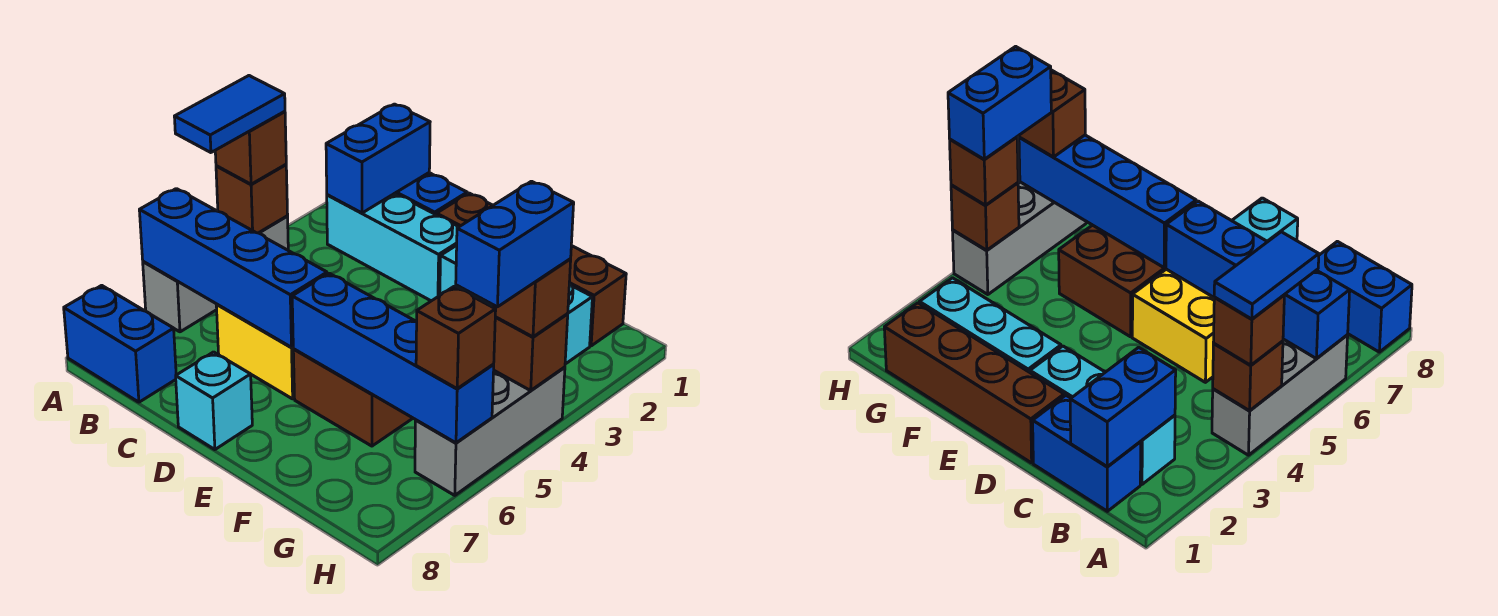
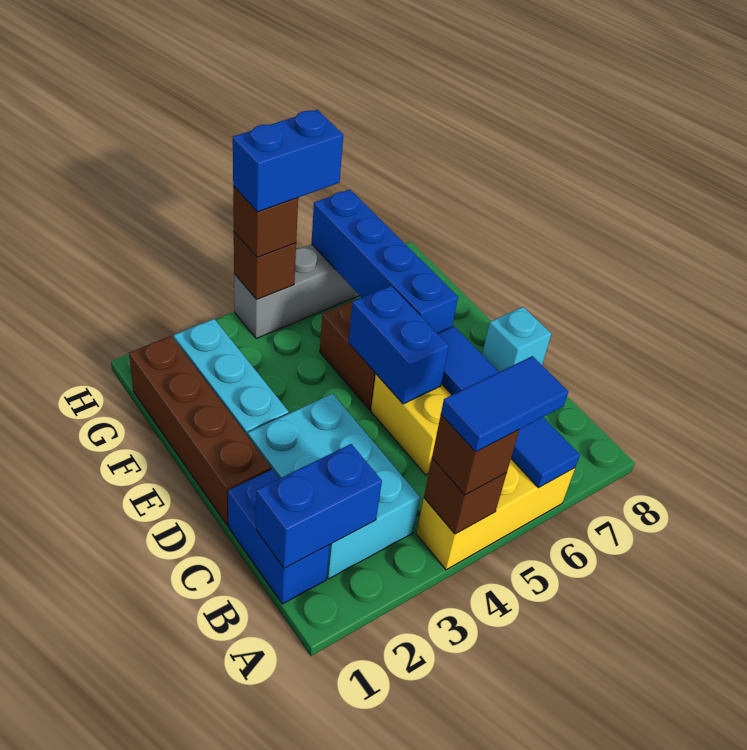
grey 1x3 brick [143,216,288,332] -> yellow 1x3 brick [416,459,575,570]
blue 1x4 brick [139,189,327,347] -> blue 1x4 tile [438,326,580,488]
blue 1x2 brick [64,285,176,402] -> blue 1x2 brick moved to [349,286,449,404]
cyan 1x3 brick [327,193,458,301] -> cyan 2x3 brick [248,394,420,579]
brown 1x1 brick [416,287,496,388] -> none

